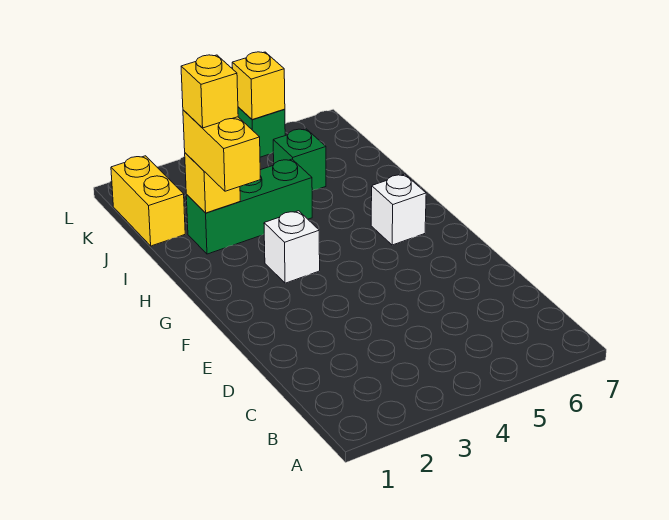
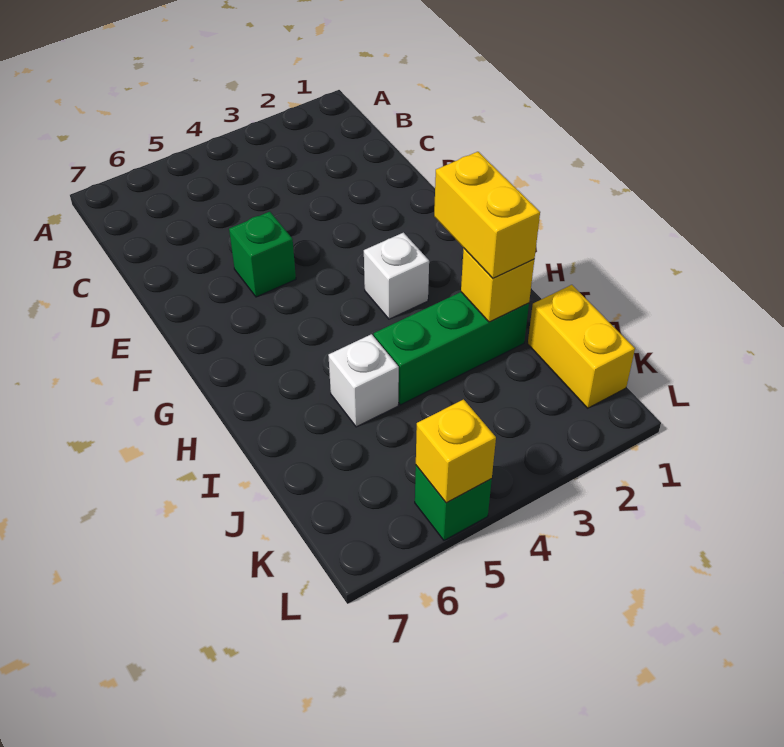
white 1x1 brick [371,174,426,245] -> white 1x1 brick moved to [328,334,399,427]
yellow 1x1 brick [181,55,238,128] -> none
green 1x1 brick [273,129,326,191] -> green 1x1 brick moved to [229,212,296,297]

